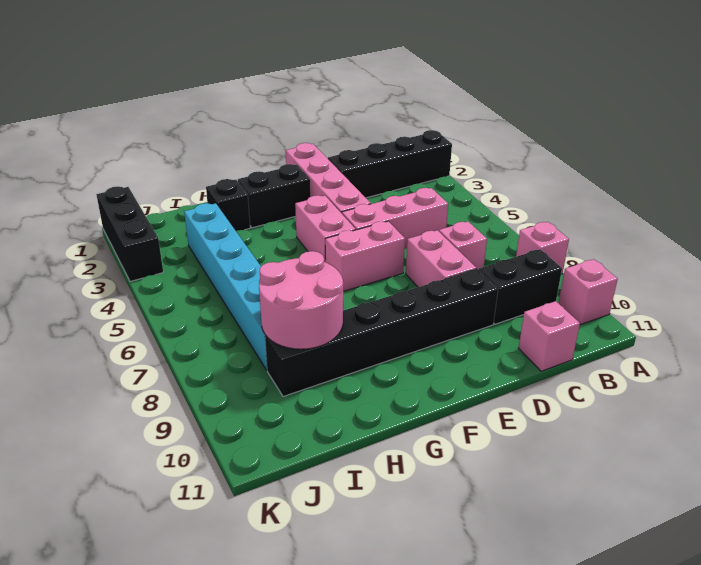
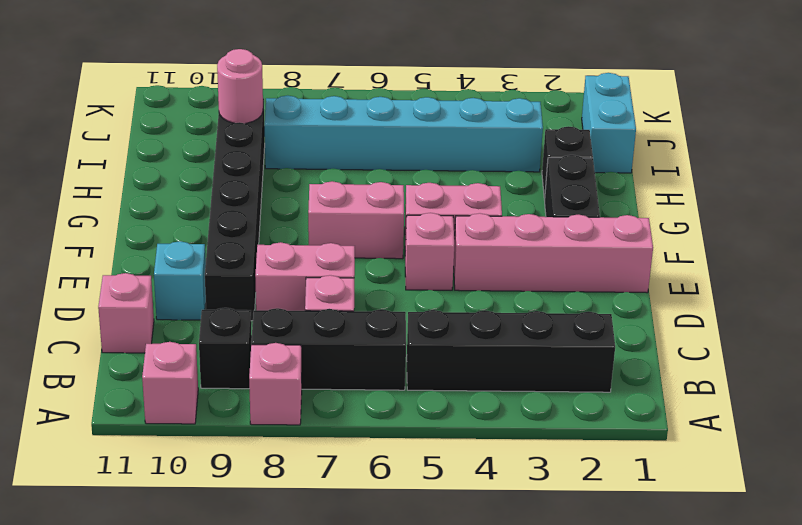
black 1x4 brick [328,130,452,198] -> black 1x4 brick turned to [407,310,615,392]
black 1x2 brick [479,249,562,324] -> black 1x1 brick [199,308,252,389]
pink 1x3 brick [342,188,448,249] -> pink 1x1 brick [405,213,454,290]
none -> cyan 1x1 brick [154,241,206,320]
pink 1x2 brick [325,221,405,291] -> pink 1x2 brick turned to [308,181,404,259]
pink 2x2 round brick [259,251,343,349] -> pink 1x1 round brick [217,49,263,123]
none -> cyan 1x2 brick [582,73,636,173]
black 1x3 brick [96,186,163,281] -> black 1x3 brick moved to [251,308,406,390]

